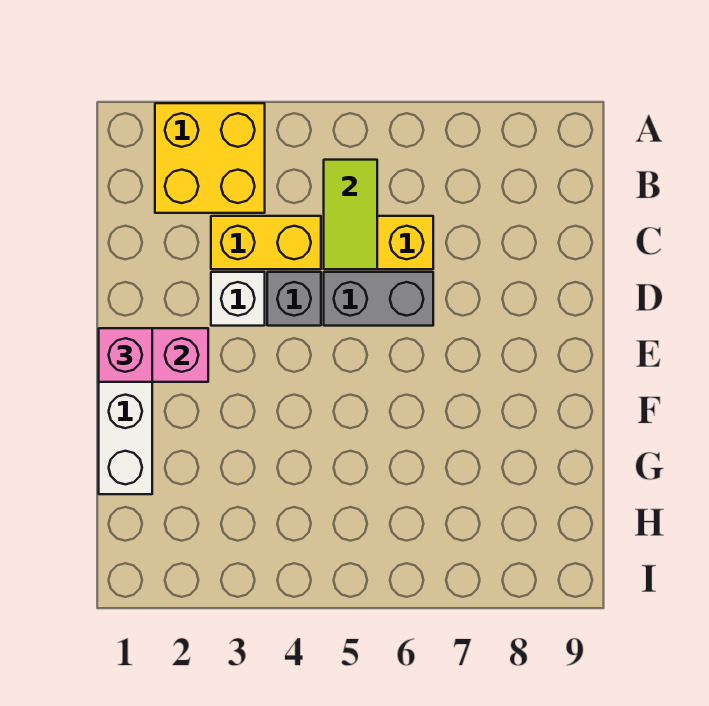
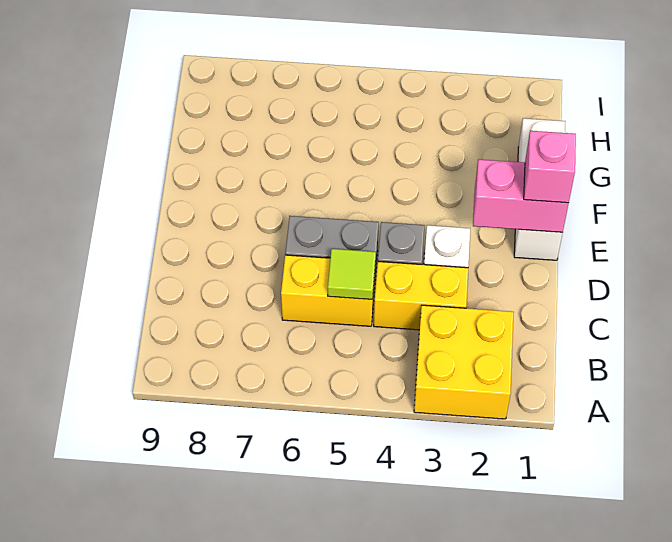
lime 1x2 tile [324,160,377,269] -> lime 1x1 tile [328,249,376,299]

